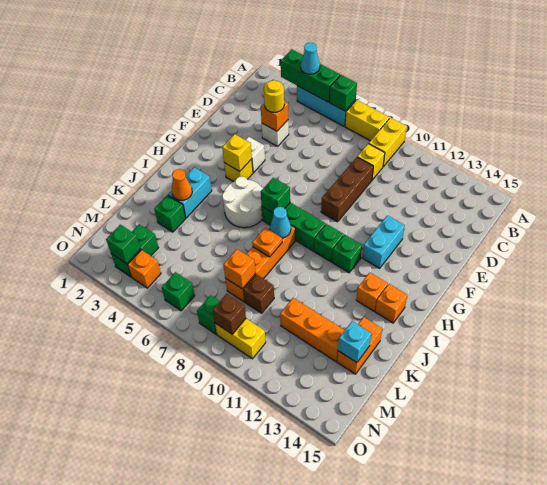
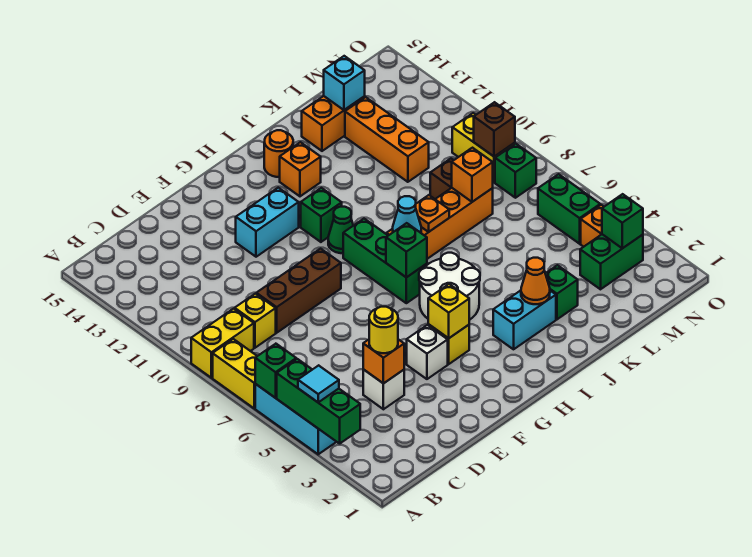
cyan 1x1 cone [301,43,320,74] -> cyan 1x1 tile [298,365,339,402]
green 1x1 brick [314,224,344,262] -> green 1x1 cone [328,207,353,253]
orange 1x1 brick [375,284,407,323] -> orange 1x1 round brick [264,130,293,177]
green 1x1 brick [162,272,195,311] -> green 1x2 brick [538,174,600,244]

